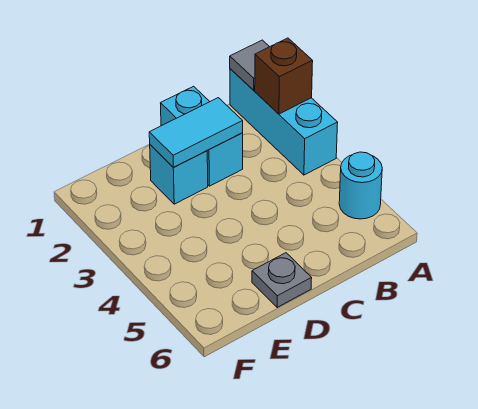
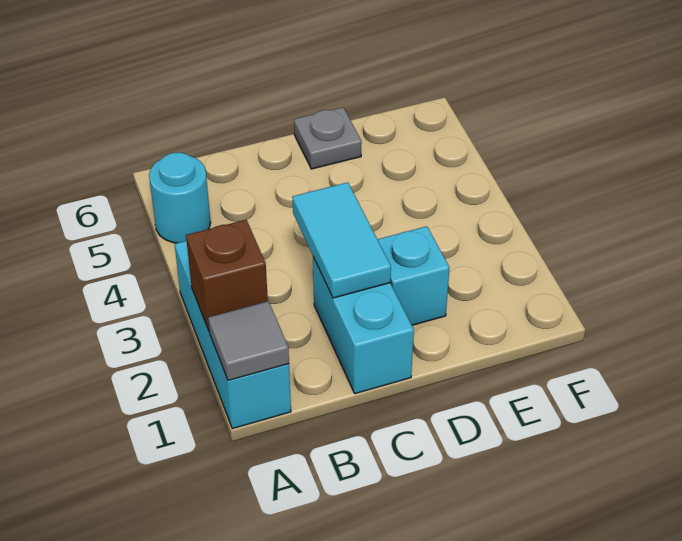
cyan 1x2 tile [149,98,243,167] -> cyan 1x2 tile turned to [292,182,391,298]

